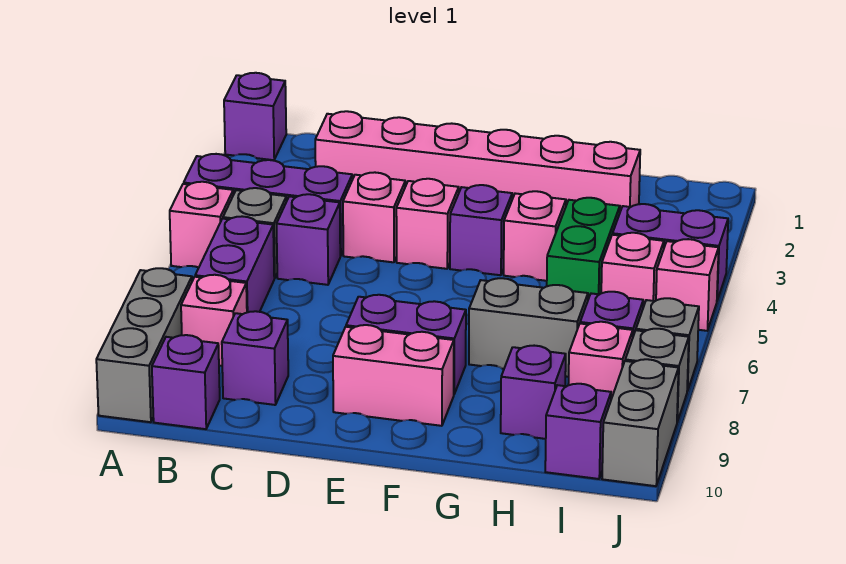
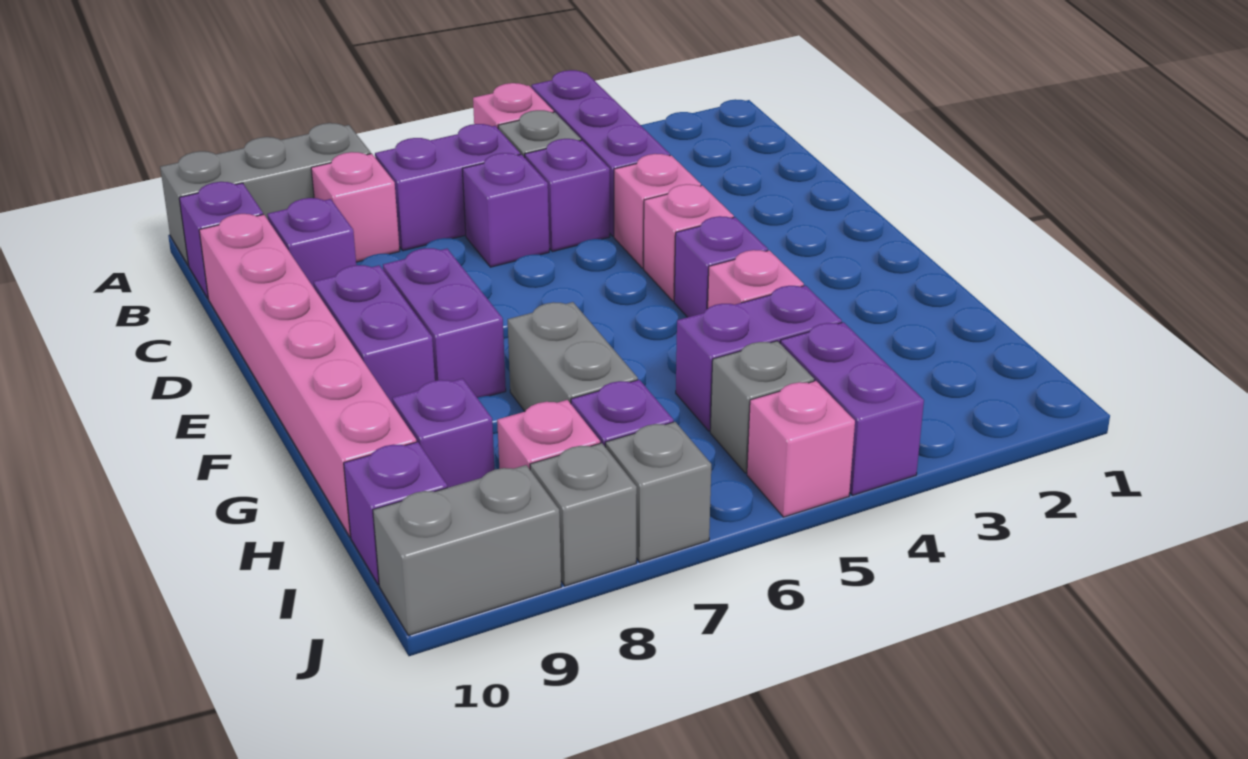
purple 1x1 brick [224,73,286,160] -> purple 1x1 brick moved to [462,153,549,267]
pink 1x6 brick [315,111,640,211] -> pink 1x6 brick moved to [199,214,417,537]
pink 1x2 brick [333,325,454,426] -> purple 1x2 brick [314,265,435,404]
green 1x2 brick [547,198,620,299] -> purple 1x2 brick [676,285,842,431]
pink 1x1 brick [601,233,664,307] -> grey 1x1 brick [710,341,814,473]

